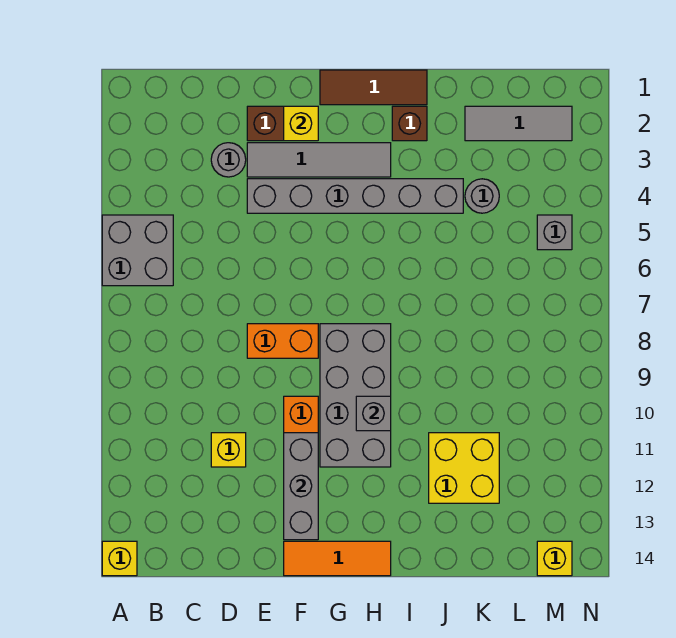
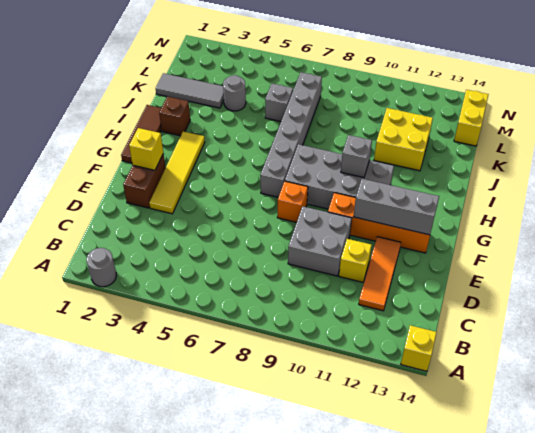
grey 2x2 brick [102,215,173,286] -> grey 2x2 brick moved to [288,206,352,276]
grey 1x1 round brick [211,143,246,177] -> grey 1x1 round brick moved to [87,248,116,287]
grey 1x4 tile [247,143,391,177] -> yellow 1x4 tile [149,131,205,214]
grey 1x6 brick [247,179,463,213] -> grey 1x6 brick moved to [260,72,322,197]
orange 1x2 brick [247,324,318,358] -> orange 1x1 brick [277,181,308,222]
orange 1x3 tile [284,541,391,576] -> orange 1x3 tile moved to [359,237,401,311]
grey 1x3 tile [465,106,572,141] -> grey 1x3 tile turned to [156,73,224,108]
grey 1x1 brick [537,215,572,250] -> grey 1x1 brick moved to [265,84,293,122]
yellow 1x1 brick [537,541,572,576] -> yellow 1x2 brick [454,90,489,146]

